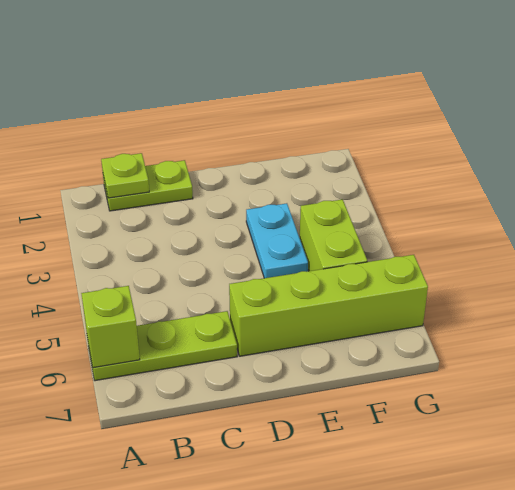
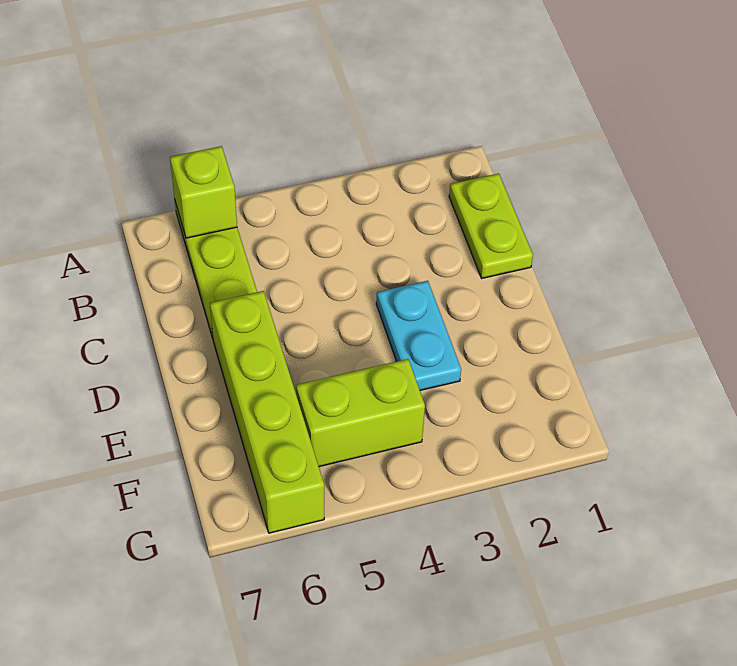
lime 1x1 plate [101,153,149,198] -> none
cyan 1x2 plate [246,203,308,278] -> cyan 1x2 plate turned to [376,281,461,390]

